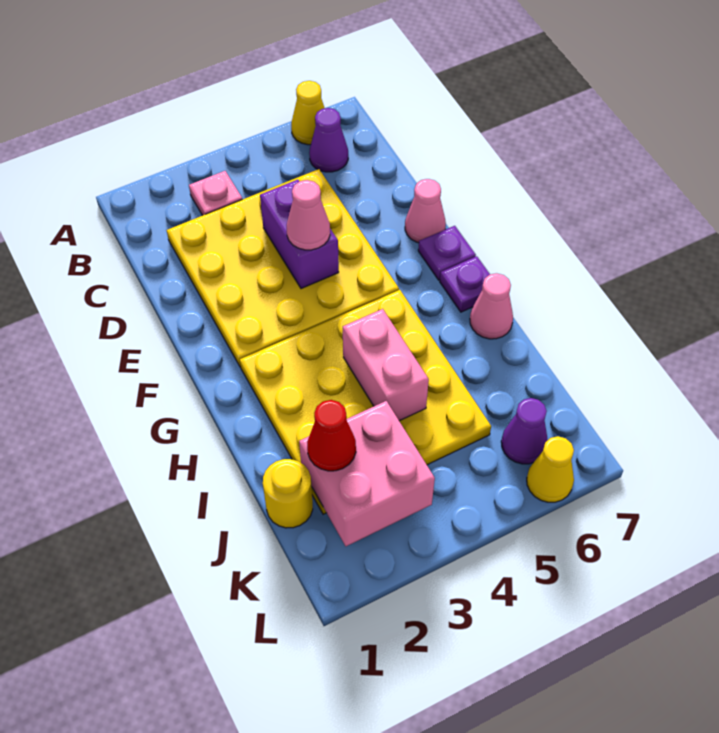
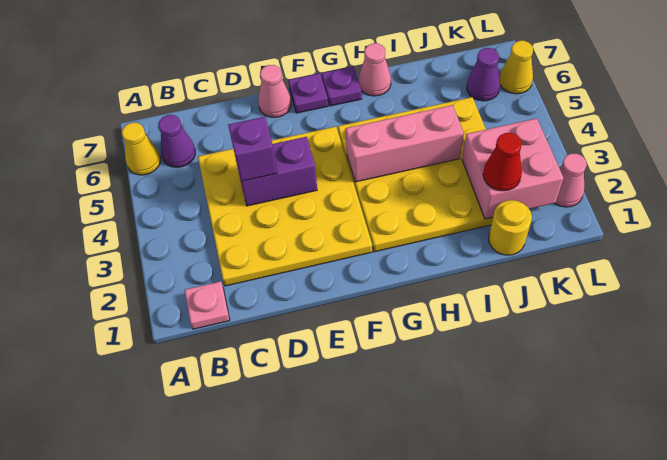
pink 1x1 plate [189,171,242,215] -> pink 1x1 plate moved to [185,281,230,329]
none -> purple 1x1 brick [228,117,277,181]
pink 1x1 cone [287,180,330,250] -> pink 1x1 cone moved to [555,154,587,207]
pink 1x2 brick [343,309,429,421] -> pink 1x3 brick [346,105,464,182]

